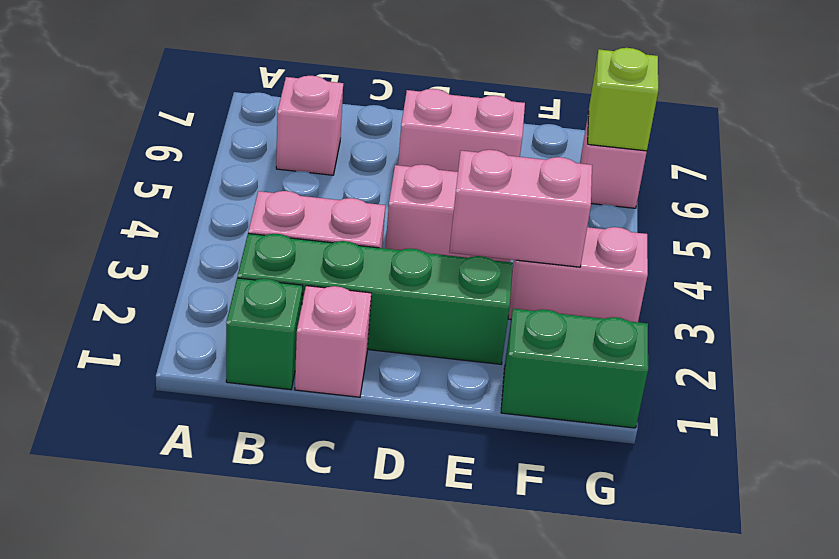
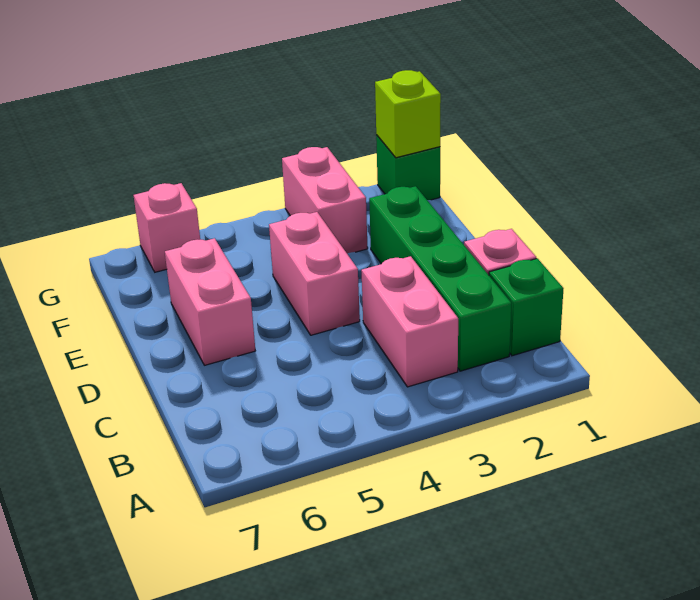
pink 1x1 brick [276,76,343,175] -> none
pink 1x2 brick [449,150,592,267] -> none
green 1x2 brick [501,309,648,428] -> green 1x1 brick [376,135,440,200]
lime 1x1 brick [588,48,658,151] -> lime 1x1 brick moved to [375,70,441,158]

